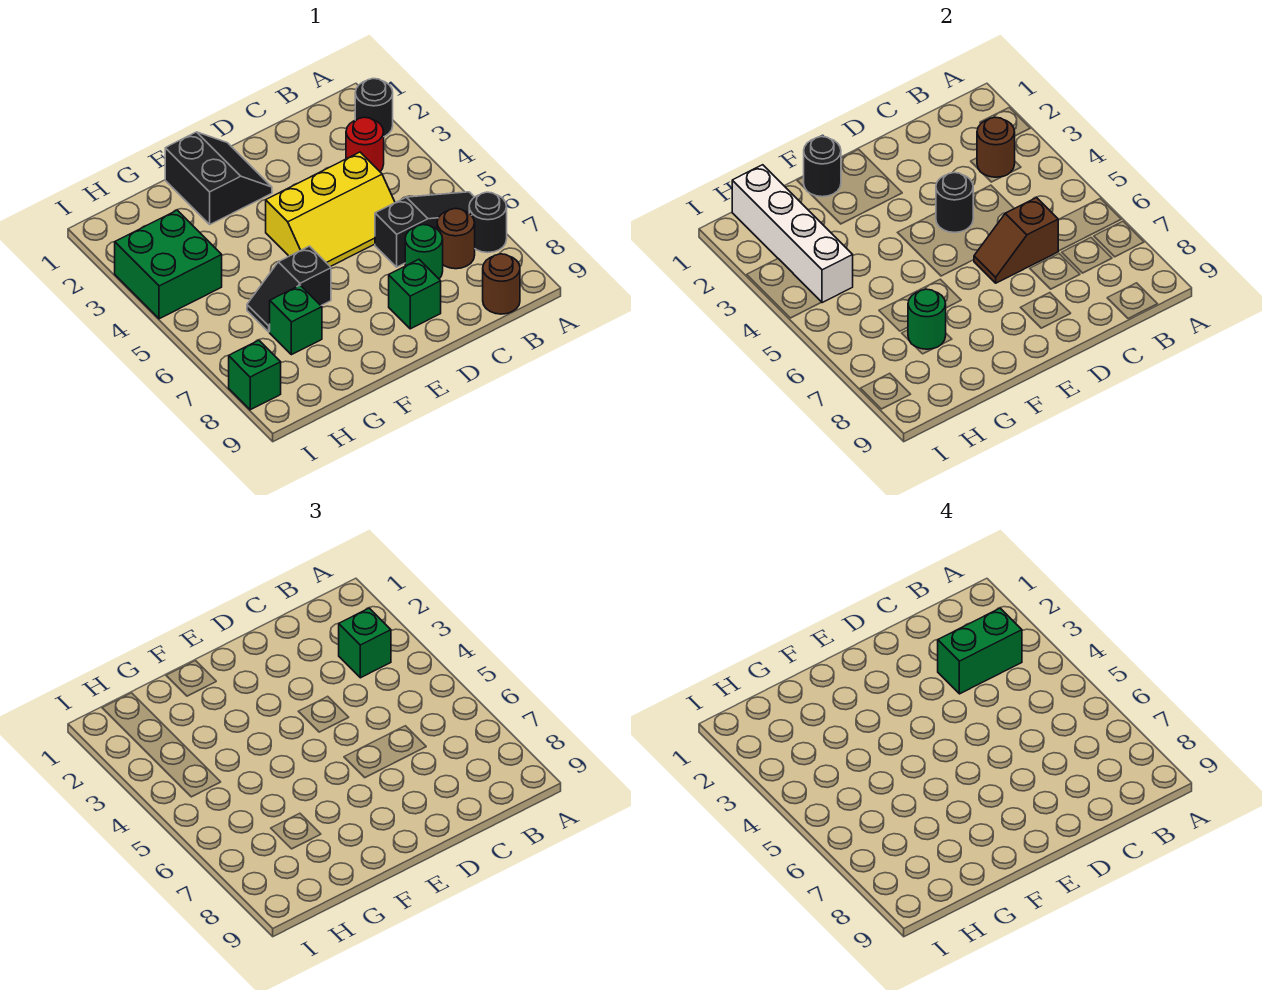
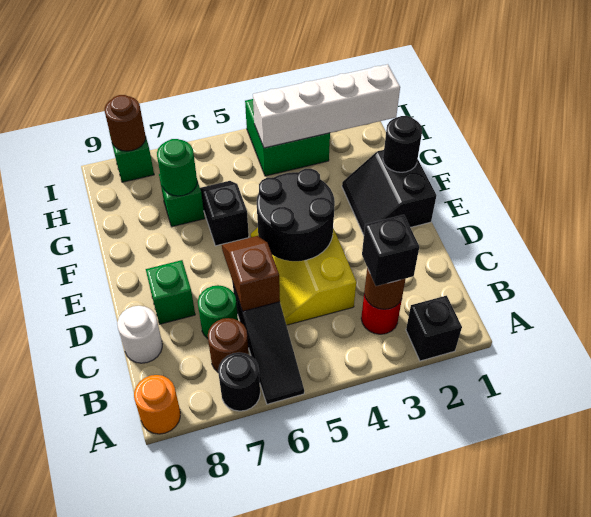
black 1x1 round brick [355,78,393,136] -> black 1x1 brick [406,296,462,361]
none -> orange 1x1 round brick [134,375,180,434]
green 1x1 brick [339,608,391,678] -> black 1x1 brick [362,215,419,286]
green 1x2 brick [938,608,1022,694] -> none
brown 1x1 round brick [483,254,520,314] -> brown 1x1 round brick moved to [105,95,146,151]
none -> white 1x1 round brick [117,306,162,363]
black 1x1 round brick [936,173,973,232] -> black 2x2 round brick [257,169,335,261]
black 2x2 slope [165,132,272,224] -> black 2x2 slope turned to [342,150,436,235]

